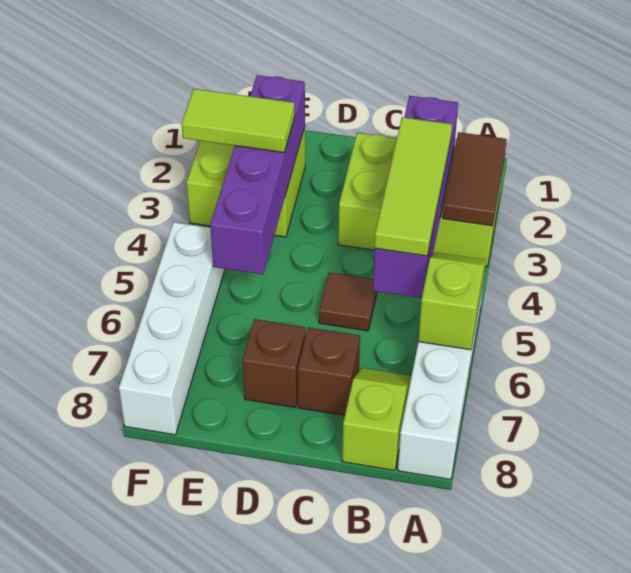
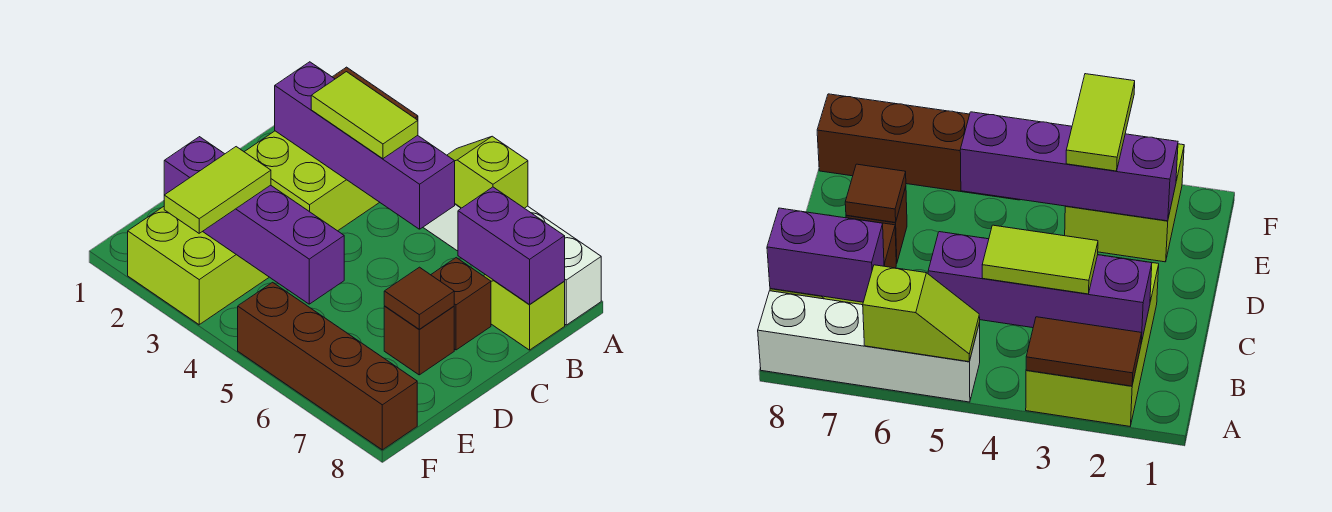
lime 1x3 tile [374,117,452,256] -> lime 1x2 tile [311,72,418,159]
none -> purple 1x2 brick [458,187,565,304]
brown 1x1 tile [319,273,377,331] -> brown 1x1 tile moved to [384,267,454,329]
white 1x4 brick [119,222,225,435] -> brown 1x4 brick [238,282,417,450]

